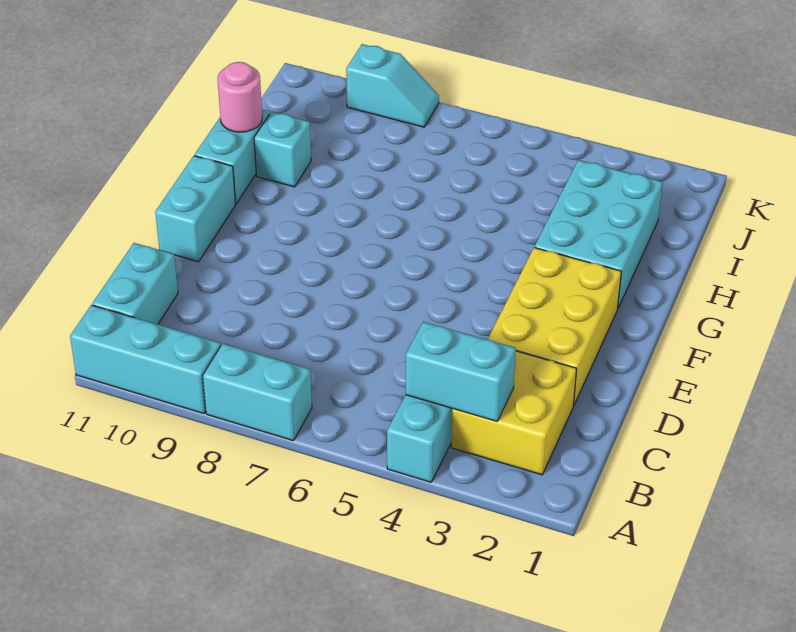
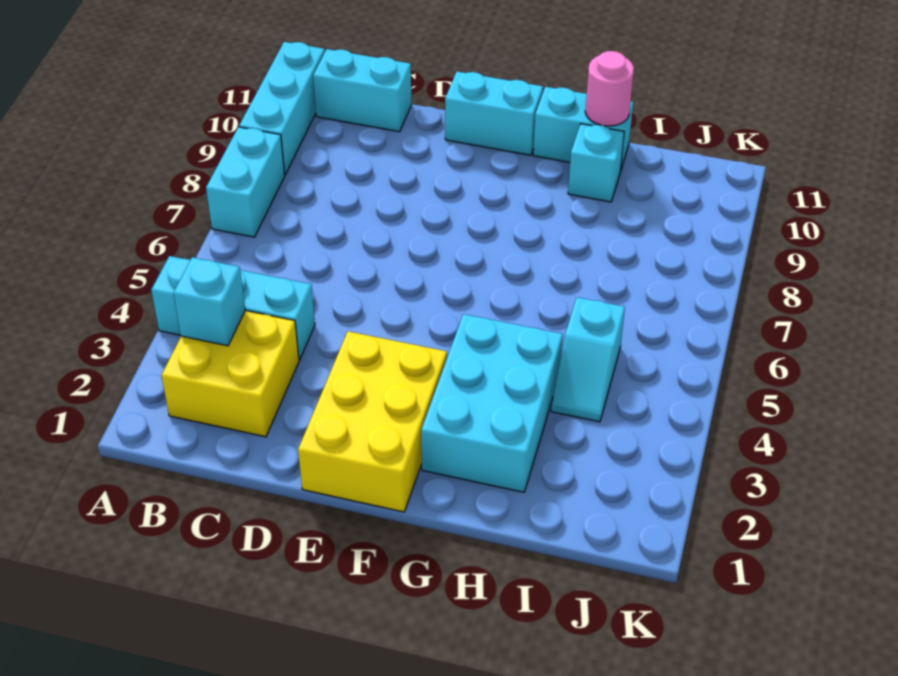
cyan 1x2 brick [405,322,516,421] -> cyan 1x1 brick [173,257,245,346]
yellow 2x3 brick [487,248,621,406] -> yellow 2x3 brick turned to [298,331,447,512]
cyan 2x3 brick [535,160,662,308] -> cyan 2x3 brick turned to [421,314,563,492]
cyan 1x2 slope [346,44,439,127] -> cyan 1x2 slope moved to [551,297,625,422]

